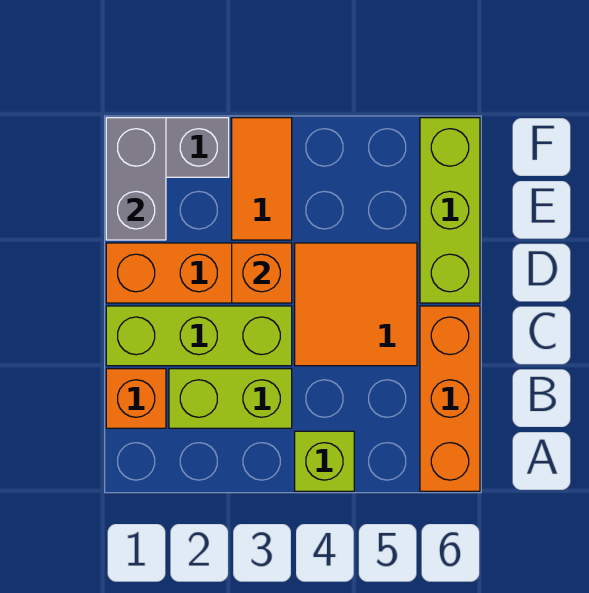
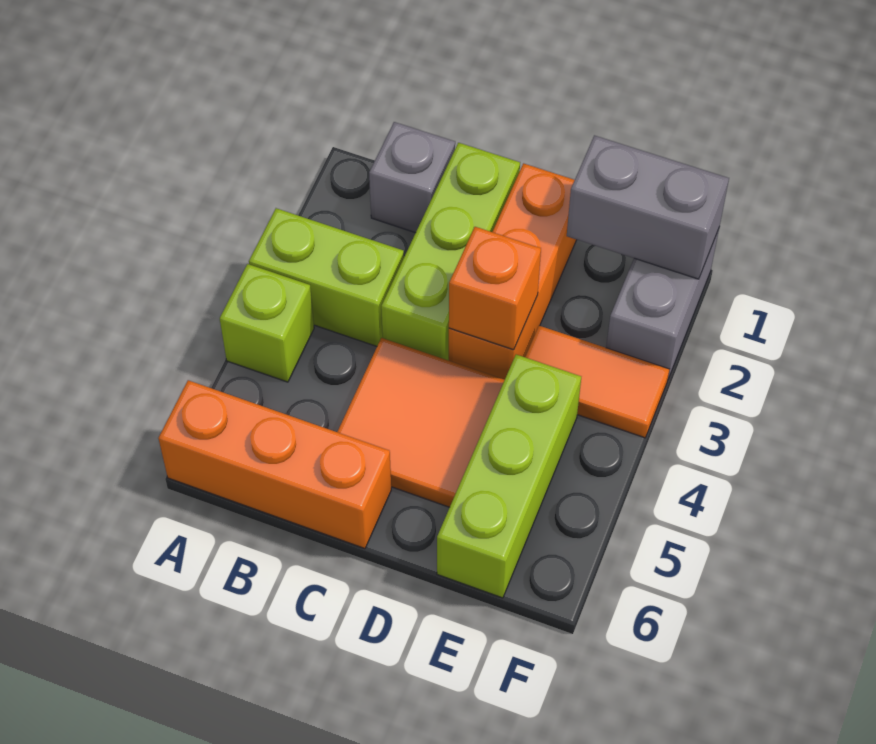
orange 1x1 brick [106,369,166,428] -> grey 1x1 brick [369,122,455,233]
lime 1x2 brick [169,369,292,428] -> lime 1x2 brick turned to [249,208,404,346]
lime 1x3 brick [420,118,480,303] -> lime 1x3 brick turned to [437,355,581,598]

